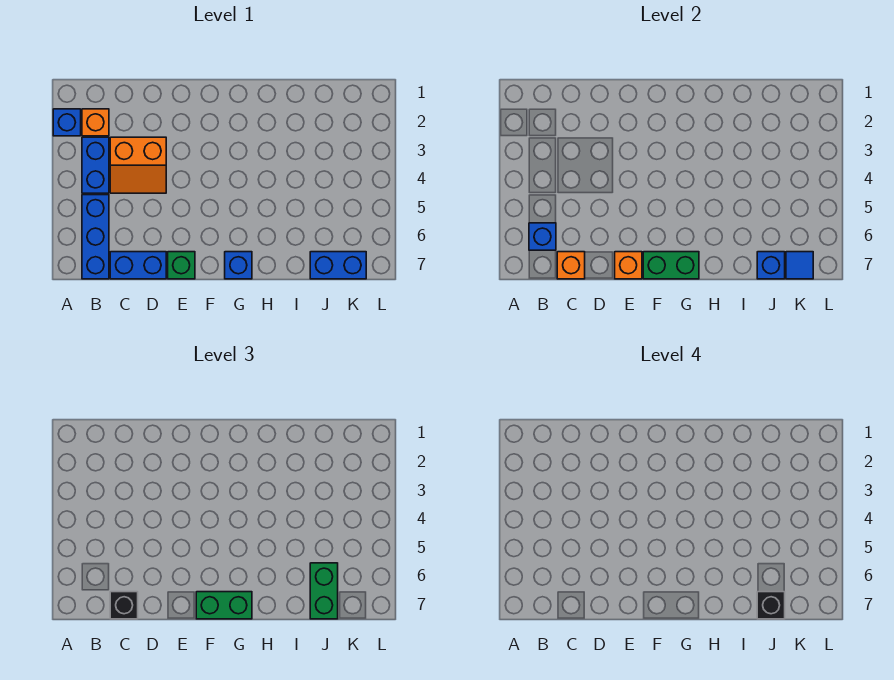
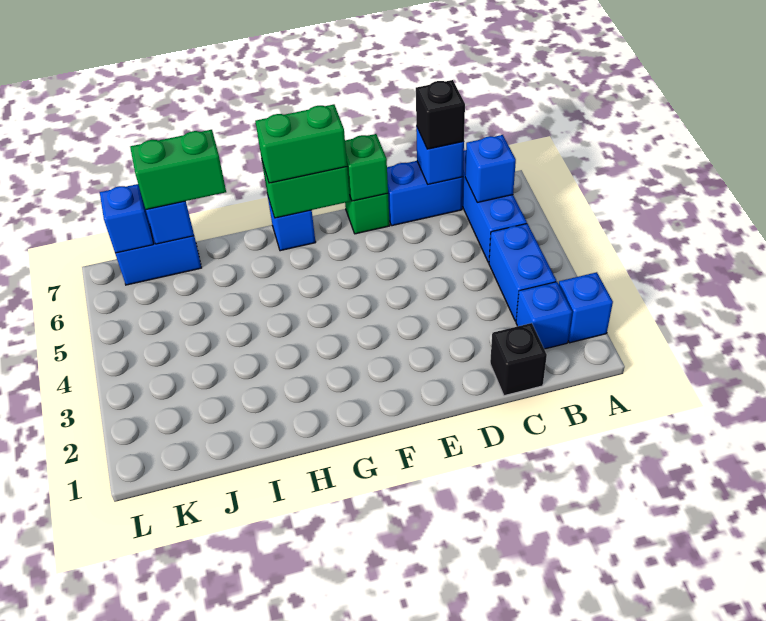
orange 1x1 brick [82,109,109,136] -> blue 1x1 brick [516,282,572,349]
orange 2x2 slope [110,137,166,193] -> none
orange 1x1 brick [557,252,585,279] -> blue 1x1 brick [416,126,464,184]
orange 1x1 brick [615,252,642,279] -> green 1x1 brick [345,134,388,201]
green 1x2 brick [310,563,338,619] -> green 1x2 brick turned to [130,130,226,209]
black 1x1 brick [757,592,785,619] -> black 1x1 brick moved to [490,323,547,396]
blue 1x1 tile [786,252,813,279] -> blue 1x1 brick [100,184,153,253]

